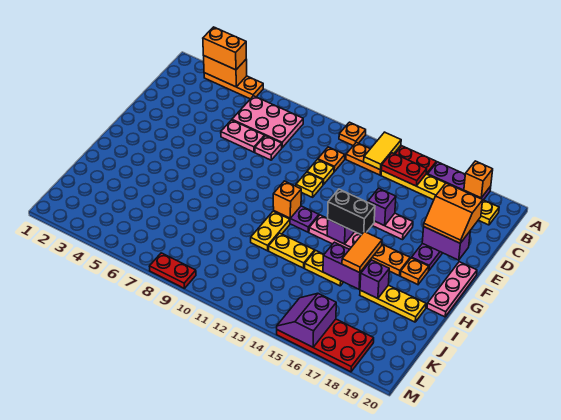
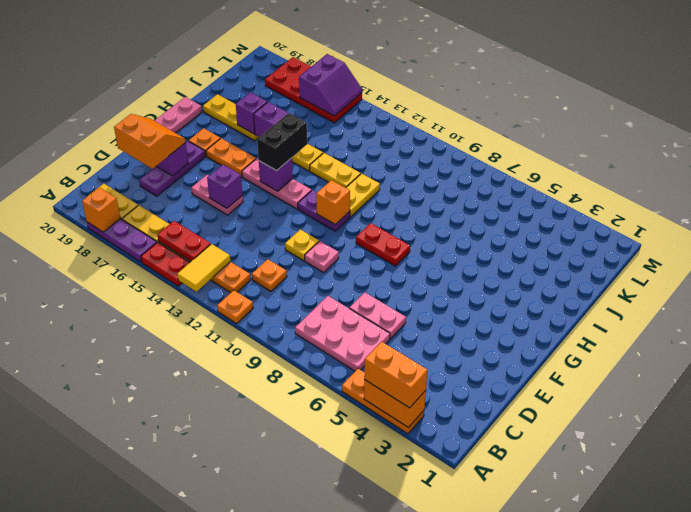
pink 1x1 plate [255,136,282,160] -> pink 1x1 plate moved to [305,241,339,273]
yellow 1x1 plate [307,160,334,185] -> none
black 1x2 brick [328,189,375,235] -> black 1x2 brick turned to [257,113,307,171]
orange 1x2 tile [342,232,382,273] -> none
red 1x2 plate [149,253,196,288] -> red 1x2 plate moved to [356,223,410,266]

